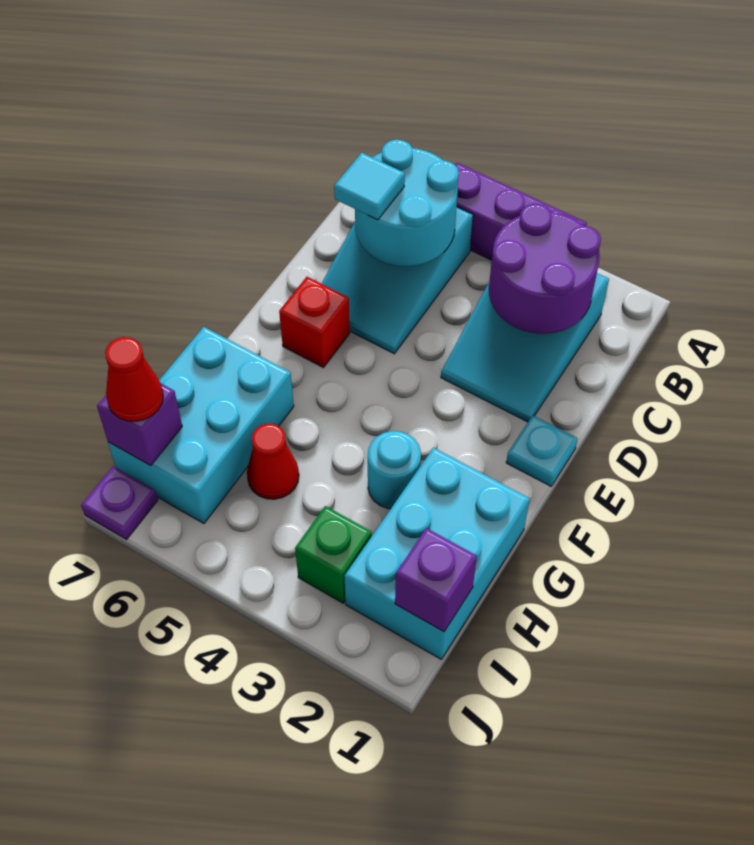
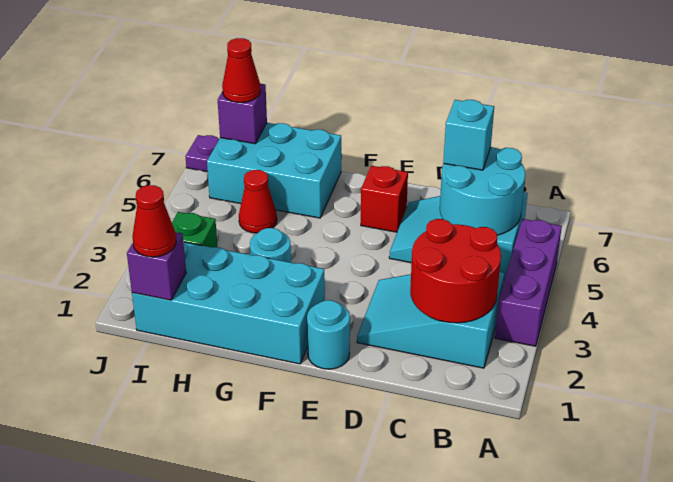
purple 2x2 round brick [489,204,601,334] -> red 2x2 round brick [410,219,501,323]
cyan 1x1 tile [334,153,405,220] -> cyan 1x1 brick [443,100,494,170]
cyan 1x1 plate [506,415,578,486] -> cyan 1x1 round brick [307,300,350,369]
cyan 2x3 brick [345,448,530,659] -> cyan 2x4 brick [132,242,325,364]
none -> red 1x1 cone [132,185,176,257]

